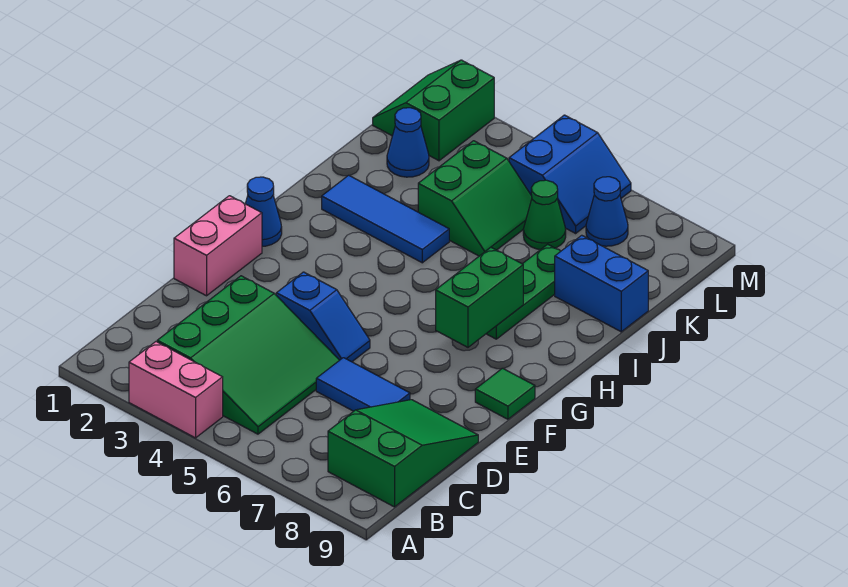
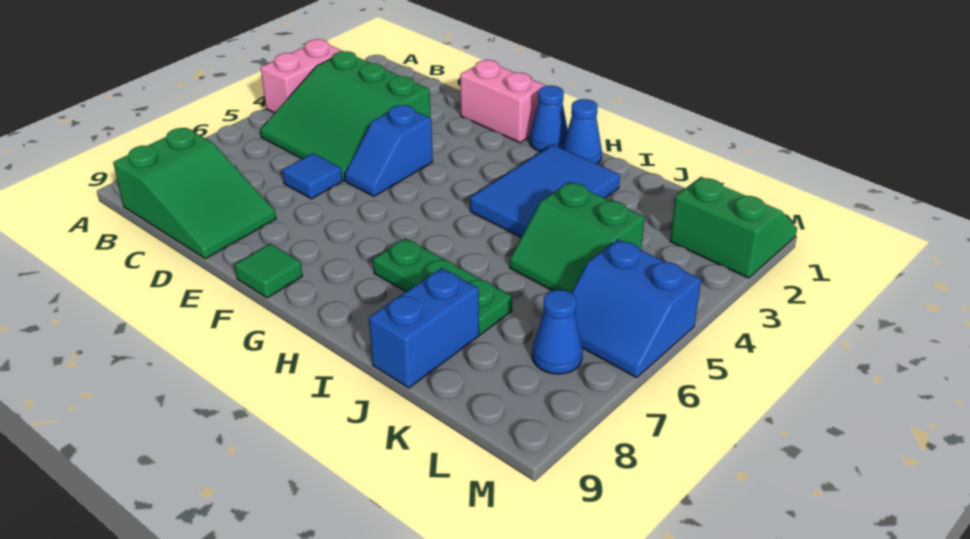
blue 1x2 tile [316,358,410,411] -> blue 1x1 tile [282,153,342,199]
green 1x2 brick [436,247,523,347] -> none
blue 1x3 tile [322,175,449,263] -> blue 2x3 tile [470,145,620,237]
blue 1x1 cone [387,108,429,177] -> blue 1x1 cone moved to [562,99,602,164]
green 1x1 cone [523,180,566,250] -> none

